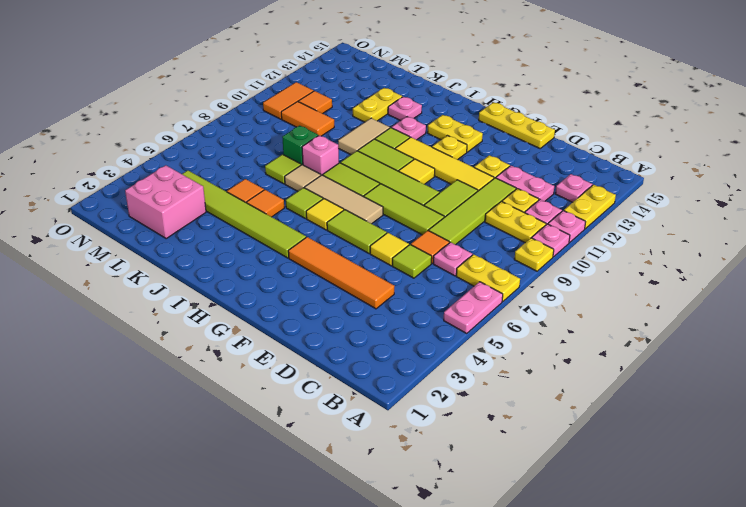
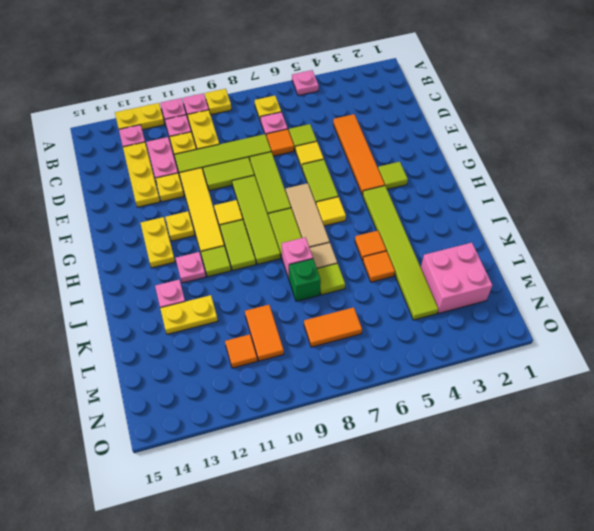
pink 1x2 plate [444,282,503,333] -> pink 1x1 plate [292,70,319,96]
yellow 1x2 plate [456,254,520,302] -> yellow 1x1 plate [255,96,281,121]
yellow 1x3 plate [479,102,555,148] -> yellow 1x3 plate moved to [123,142,160,207]
lime 1x1 tile [286,188,323,219] -> lime 1x1 tile moved to [378,162,408,189]
tan 1x2 tile [338,118,390,155] -> none
orange 1x2 tile [263,82,313,119] -> orange 1x2 tile moved to [304,307,362,347]

